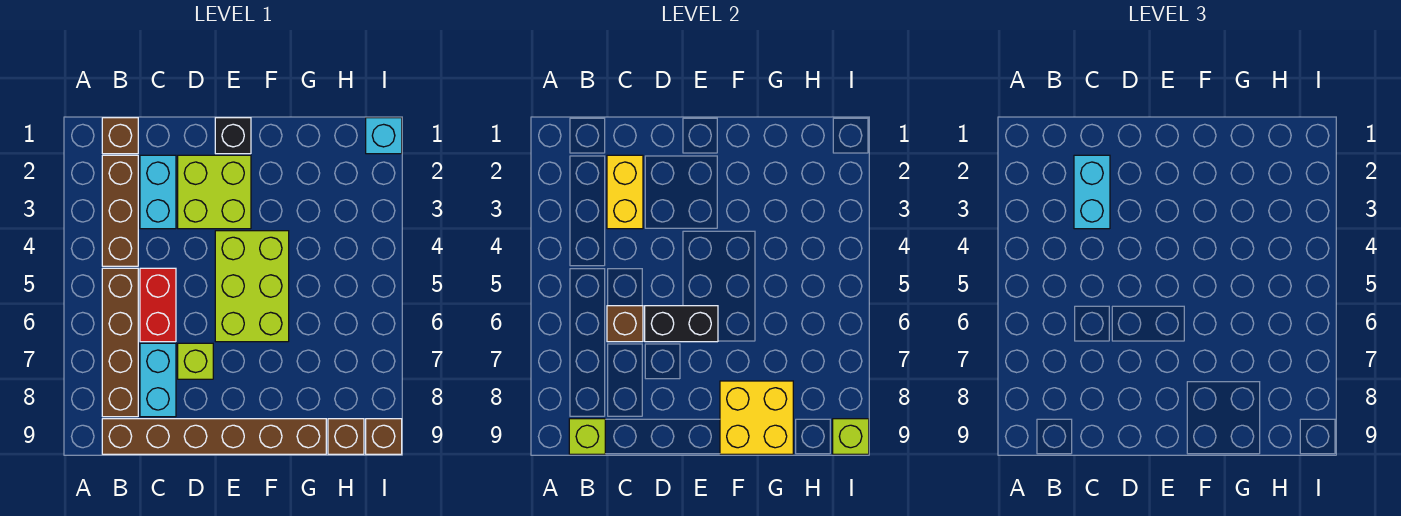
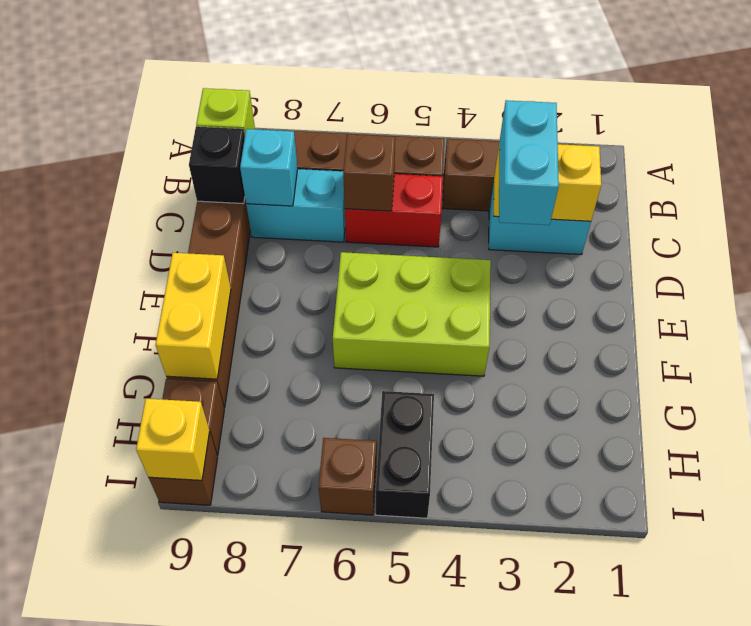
brown 1x1 brick [102,118,138,154] -> brown 1x1 brick moved to [319,438,376,515]
cyan 1x2 brick [1074,155,1110,229] -> cyan 1x2 brick turned to [499,100,559,225]
lime 2x2 brick [178,155,251,229] -> none
black 1x2 brick [645,306,718,342] -> black 1x2 brick moved to [376,391,434,518]
lime 1x1 brick [178,343,213,379] -> none
black 1x1 brick [215,118,251,154] -> black 1x1 brick moved to [189,127,245,204]
yellow 2x2 brick [720,381,793,454] -> yellow 1x2 brick [156,253,231,379]
cyan 1x1 brick [366,118,402,154] -> cyan 1x1 brick moved to [240,129,298,206]
lime 1x1 brick [833,419,869,454] -> yellow 1x1 brick [136,399,210,480]

